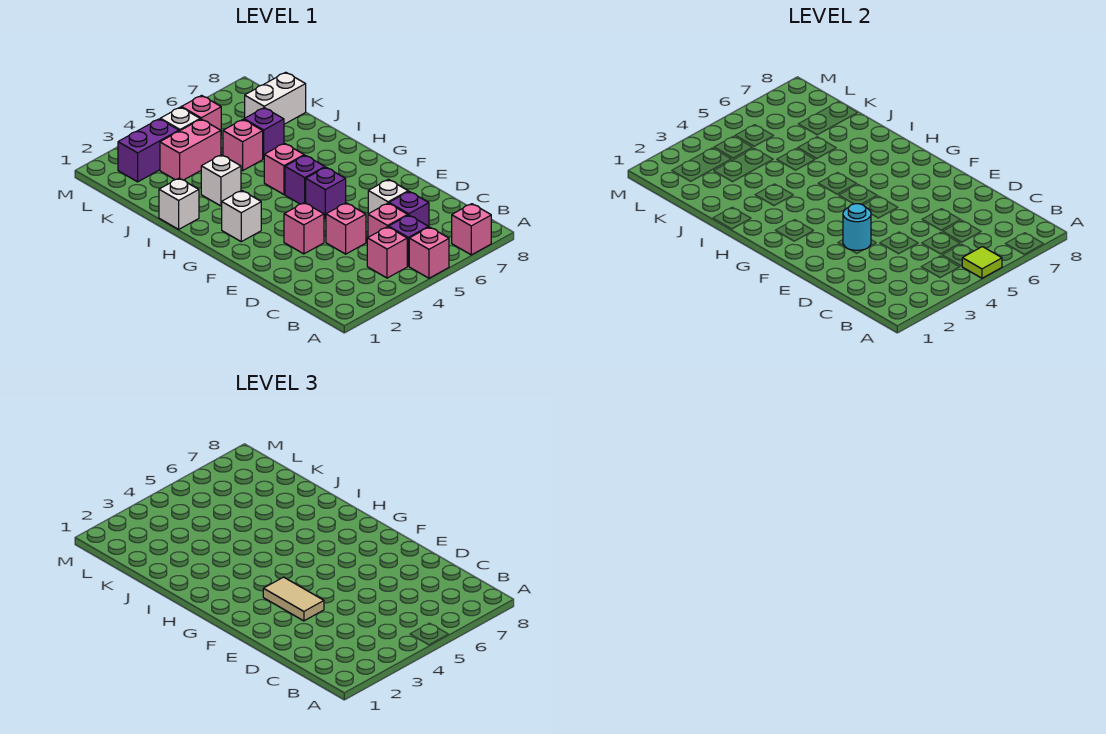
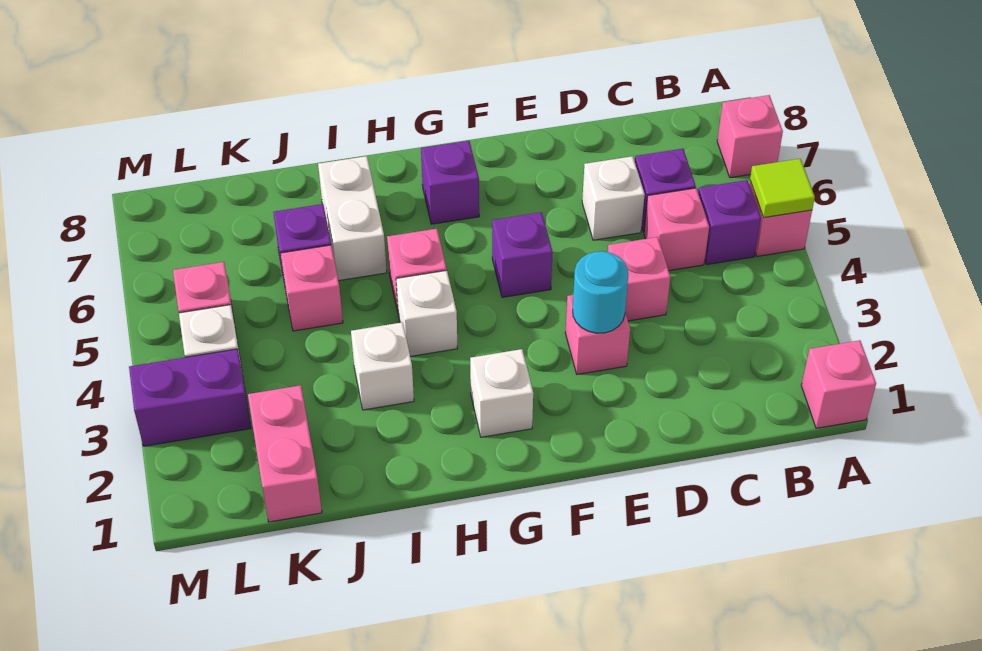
pink 1x1 brick [367,227,407,278] -> pink 1x1 brick moved to [801,340,876,428]
tan 1x2 tile [263,577,324,621] -> none
purple 1x1 brick [285,155,325,204] -> purple 1x1 brick moved to [421,141,479,224]
white 1x1 brick [159,178,199,229] -> white 1x1 brick moved to [396,270,457,357]
pink 1x2 brick [160,119,221,180] -> pink 1x2 brick moved to [248,385,322,522]
white 1x2 brick [245,72,306,124] -> white 1x2 brick moved to [318,156,387,281]
purple 1x2 brick [118,119,179,182] -> purple 1x2 brick turned to [129,349,251,446]

